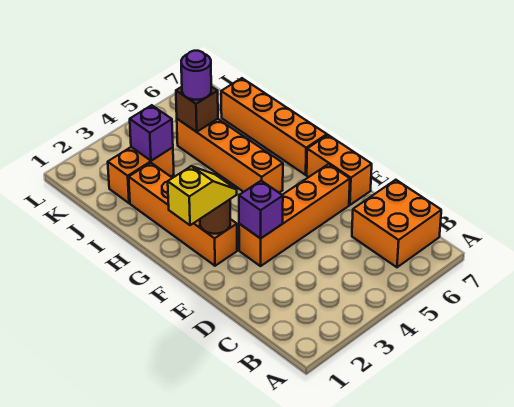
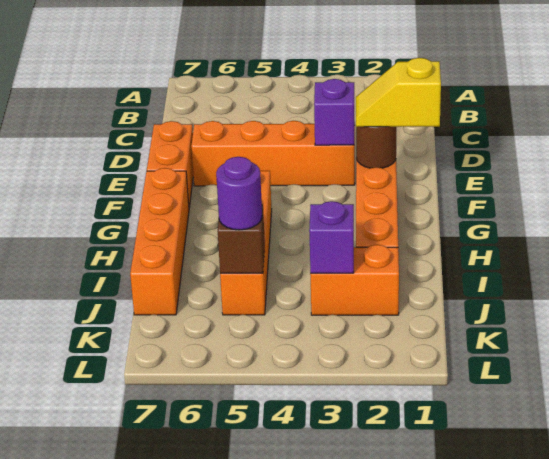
orange 2x2 brick [352,180,441,267] -> none

